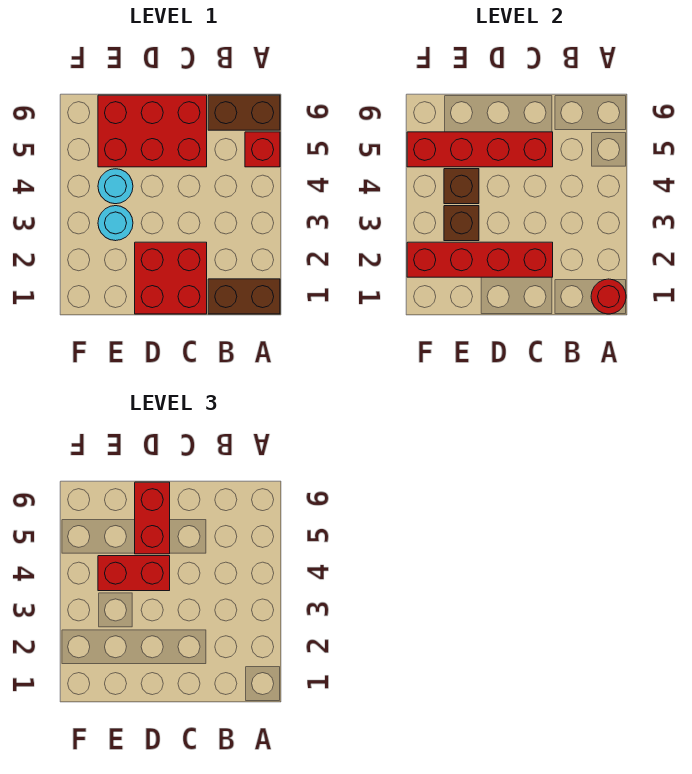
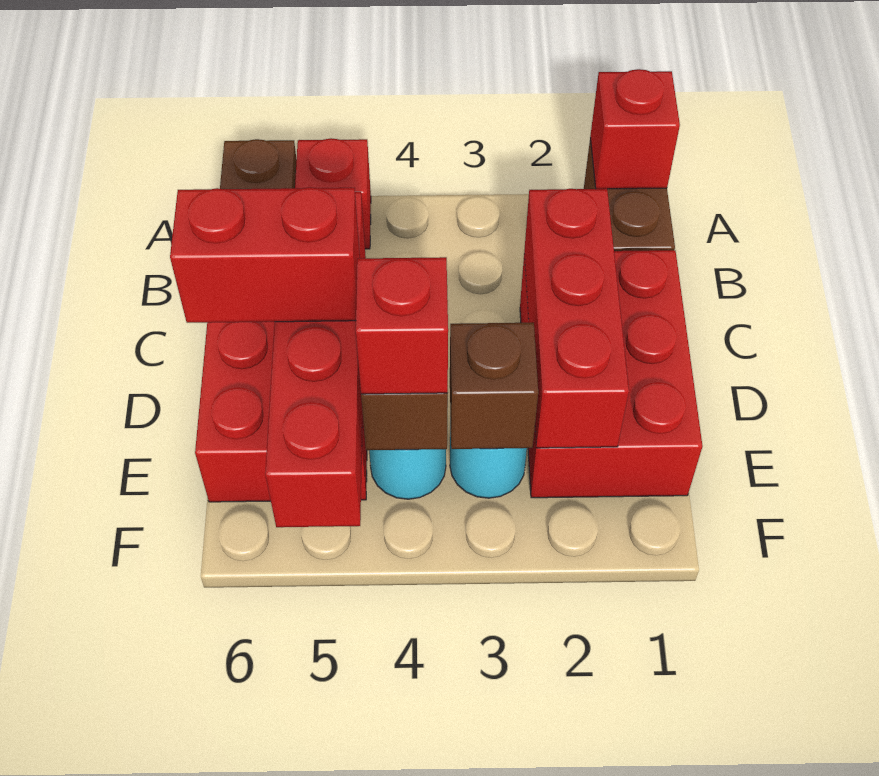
red 1x1 round brick [591,279,626,314] -> red 1x1 brick [590,69,680,189]
red 2x2 brick [135,242,207,314] -> red 2x3 brick [520,250,702,498]
red 1x4 brick [407,242,553,277] -> red 1x3 brick [524,189,629,448]
red 1x2 brick [98,556,170,591] -> red 1x1 brick [356,257,448,394]

